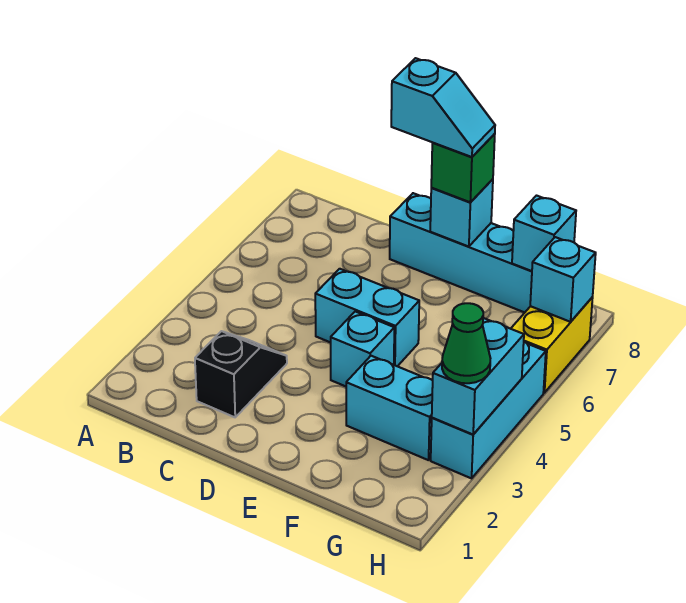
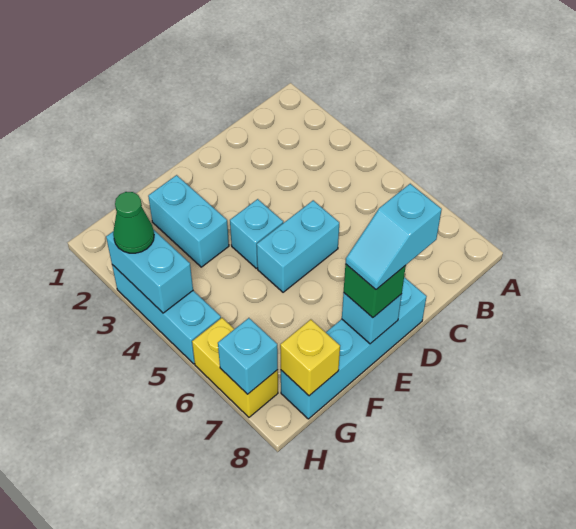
black 1x2 slope [195,331,287,417] -> none
cyan 1x2 brick [346,356,433,460] -> cyan 1x2 brick turned to [148,175,229,267]
cyan 1x1 brick [512,196,576,271] -> yellow 1x1 brick [280,319,340,396]

